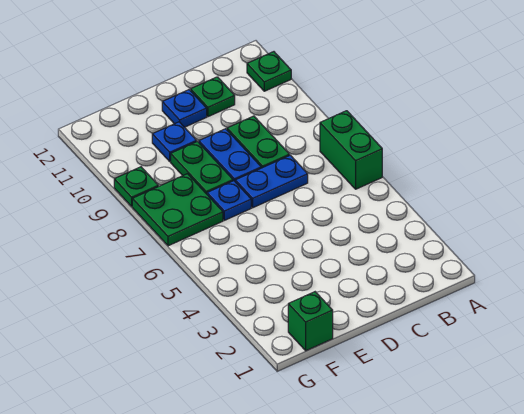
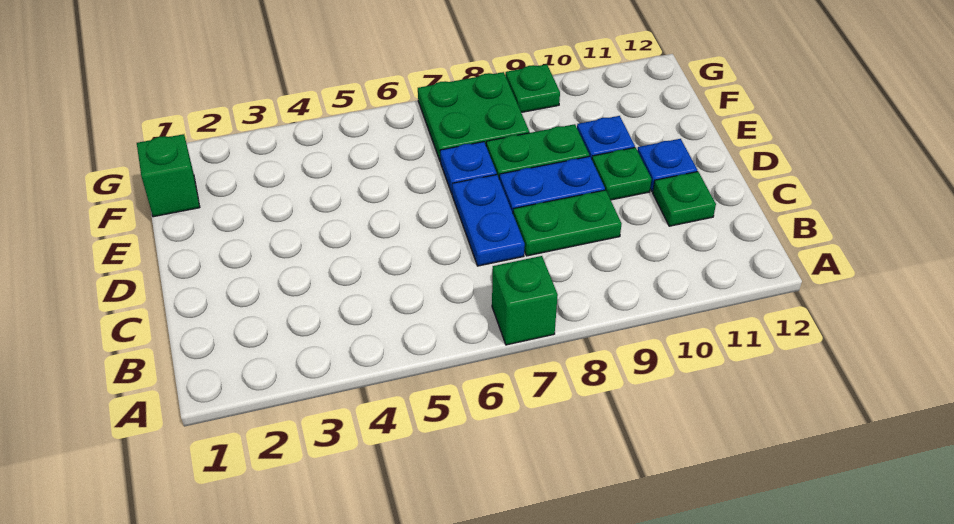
green 1x2 brick [320,111,382,189] -> green 1x1 brick [492,256,558,345]
green 1x1 plate [247,52,291,91] -> green 1x1 plate moved to [592,148,652,200]

